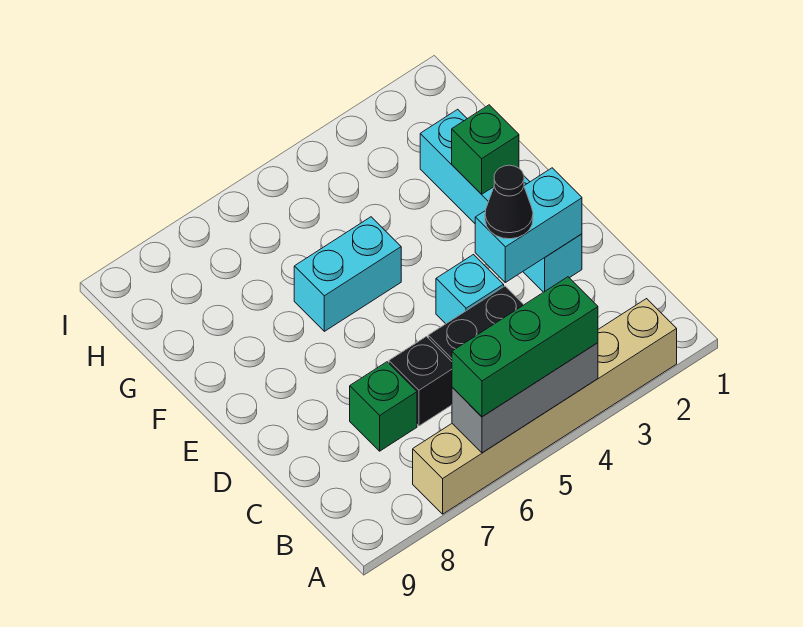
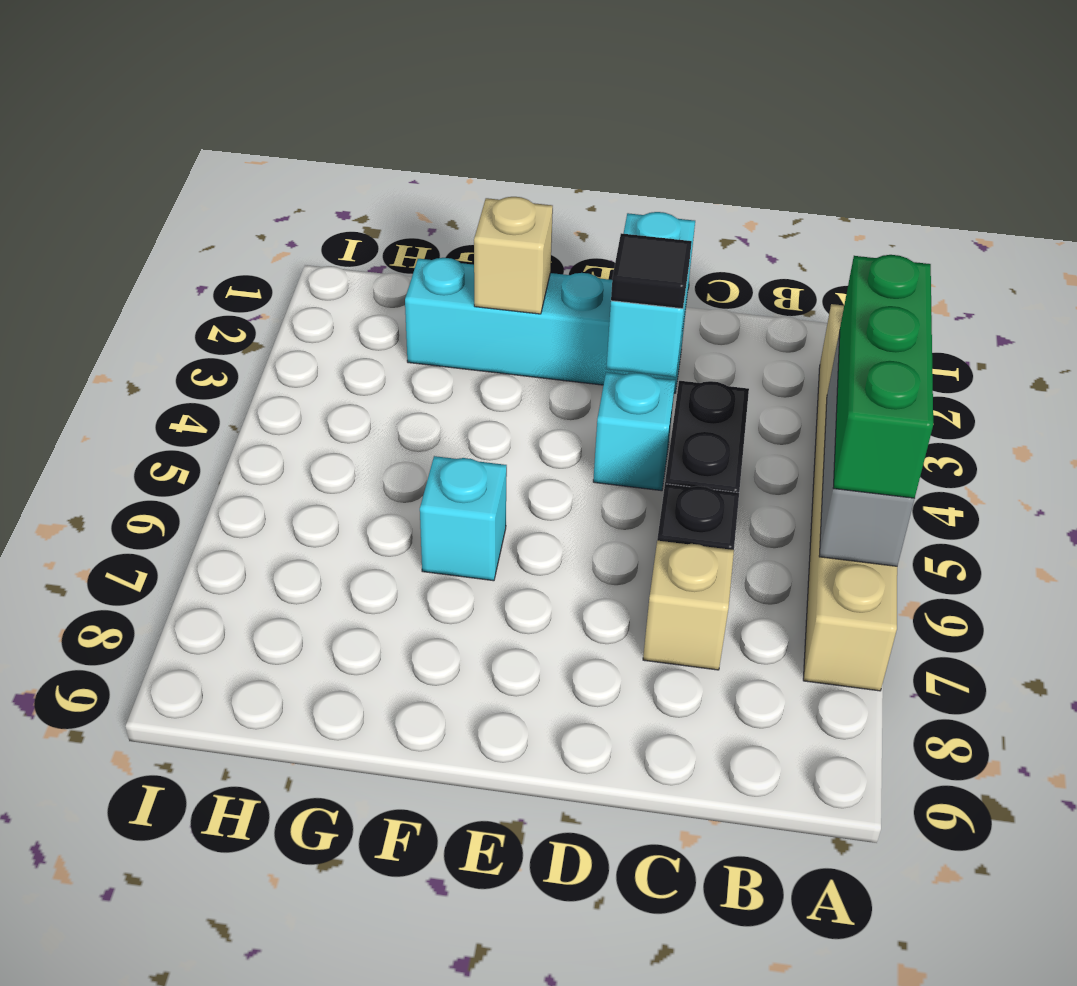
green 1x1 brick [350,362,417,451] -> tan 1x1 brick [643,541,734,670]
black 1x1 cone [485,165,533,239] -> black 1x1 tile [611,233,692,309]
green 1x1 brick [452,105,519,194] -> tan 1x1 brick [474,197,553,314]
cyan 1x2 brick [294,217,401,331] -> cyan 1x1 brick [420,456,507,581]

